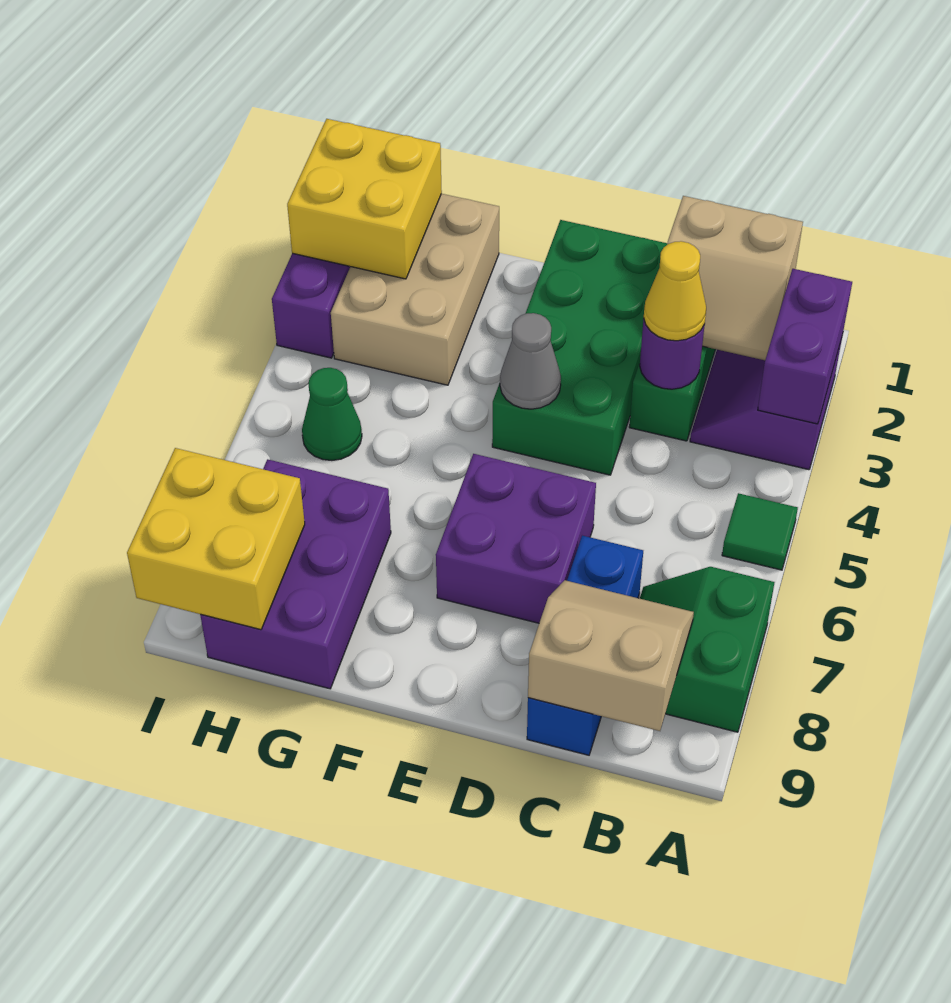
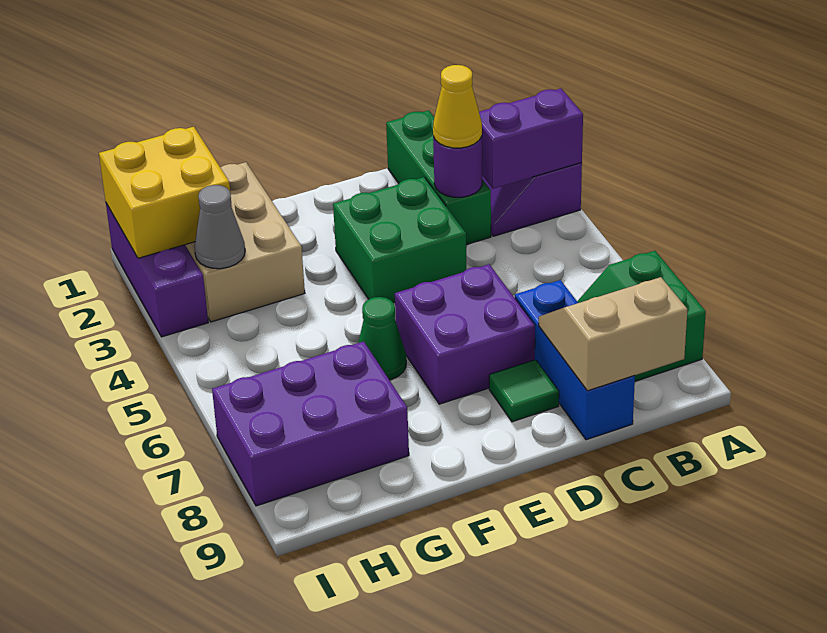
purple 1x2 brick [758,269,852,424] -> purple 1x2 brick turned to [479,89,583,189]
green 1x1 tile [722,493,798,570] -> green 1x1 tile moved to [489,360,559,422]
tan 2x2 slope [667,196,803,360] -> none
green 2x4 brick [492,220,667,475] -> green 2x2 brick [333,177,467,303]
grey 1x1 cone [500,313,561,409] -> grey 1x1 cone moved to [194,185,245,269]
purple 2x3 brick [200,459,391,689] -> purple 2x3 brick turned to [212,341,409,506]
green 1x1 cone [302,368,362,460] -> green 1x1 cone moved to [358,297,406,380]
yellow 2x2 brick [127,448,305,630] -> none

